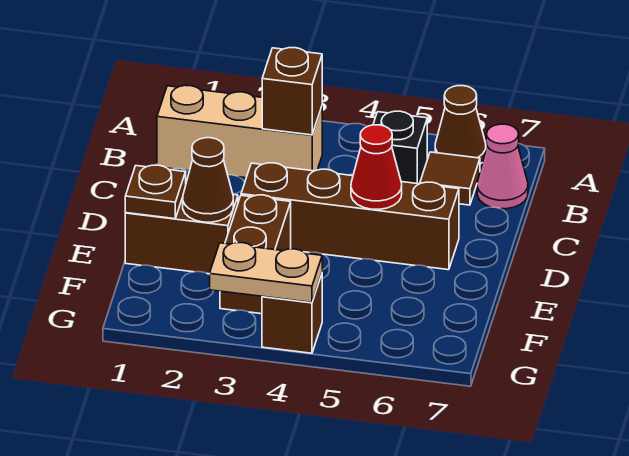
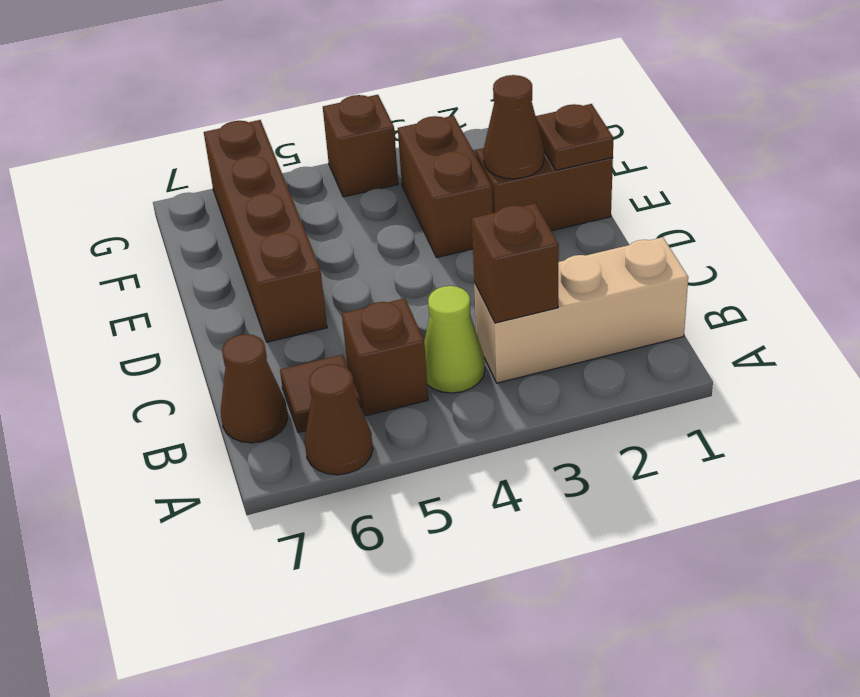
none -> lime 1x1 cone [424,286,485,393]
black 1x1 brick [373,111,427,184] -> brown 1x1 brick [342,298,428,416]
pink 1x1 cone [477,124,528,209] -> brown 1x1 cone [221,334,288,443]
brown 1x4 brick [241,163,459,270] -> brown 1x4 brick turned to [204,120,327,342]
red 1x1 cone [351,125,402,209] -> none
tan 1x2 plate [210,243,322,302] -> none

